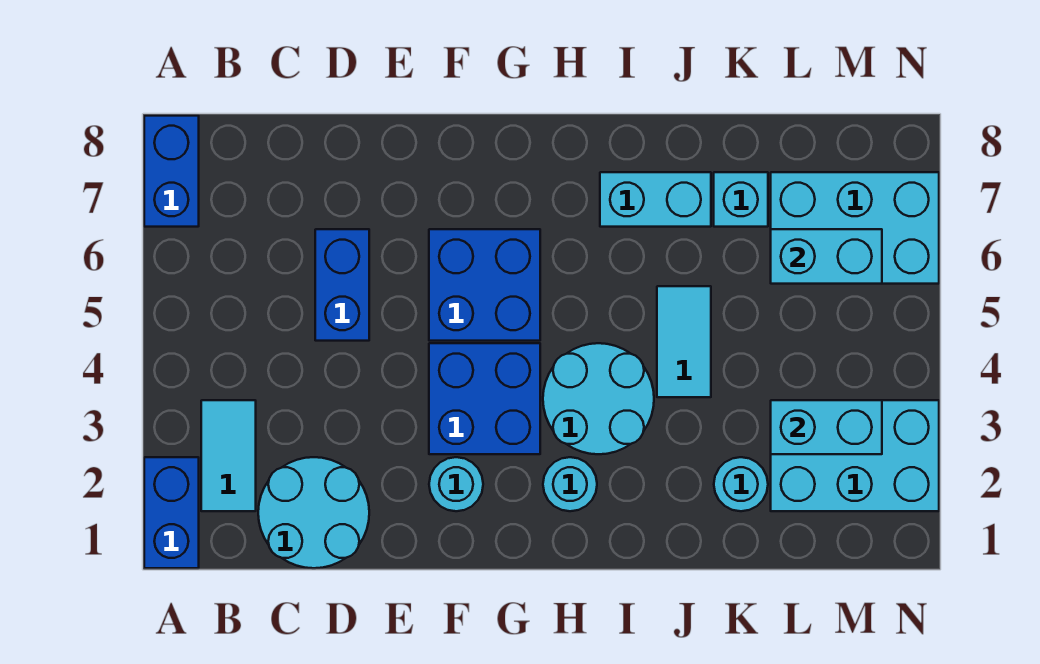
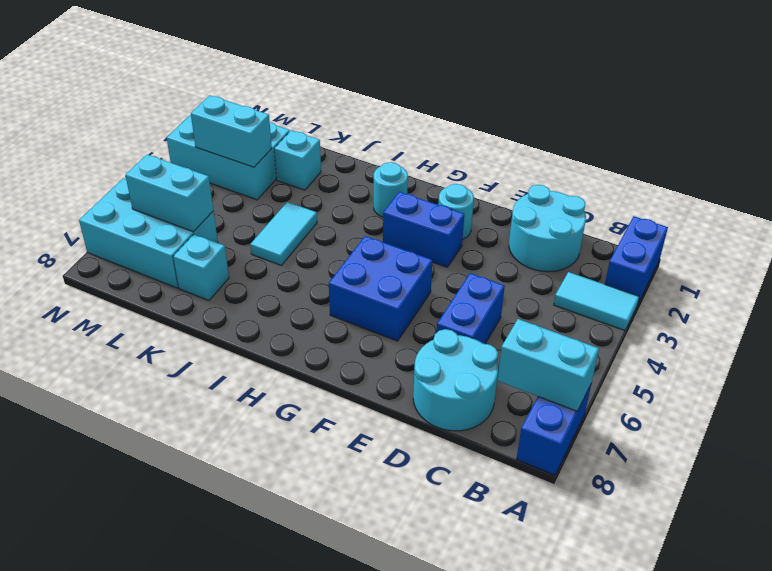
cyan 1x2 tile [201,400,256,511] -> cyan 1x2 tile turned to [554,272,639,330]
blue 2x2 brick [429,343,540,454] -> blue 1x2 brick [383,192,464,267]
cyan 2x2 round brick [543,343,654,454] -> cyan 2x2 round brick moved to [413,329,498,431]
cyan 1x2 brick [600,172,711,227] -> cyan 1x2 brick moved to [497,319,599,411]
cyan 1x1 round brick [714,457,768,511] -> cyan 1x1 brick [274,130,321,190]

